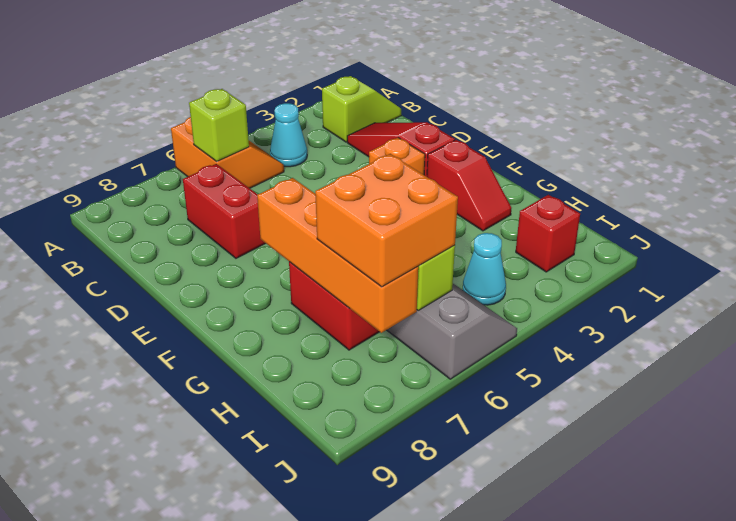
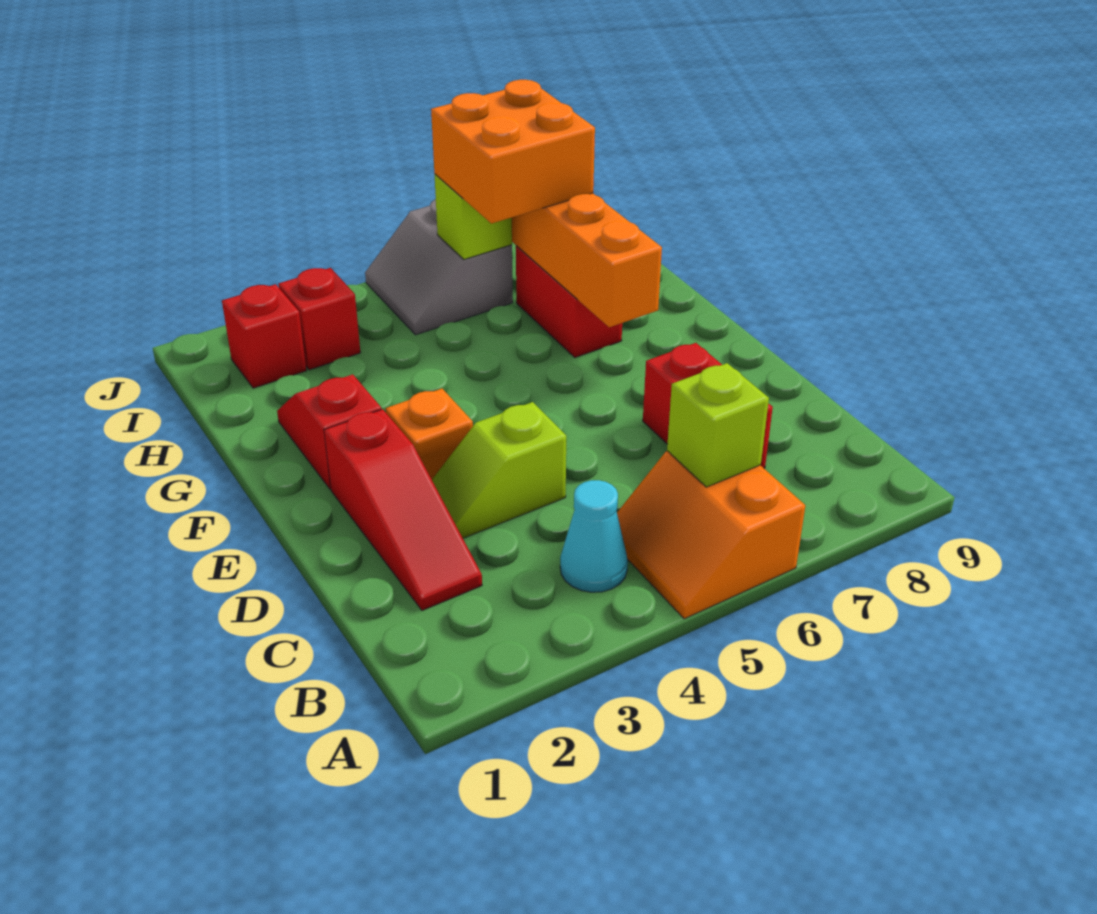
lime 1x2 slope [322,76,401,142] -> lime 1x2 slope moved to [432,402,566,538]
none -> red 1x1 brick [279,268,360,370]
cyan 1x1 cone [463,233,506,305] -> none

